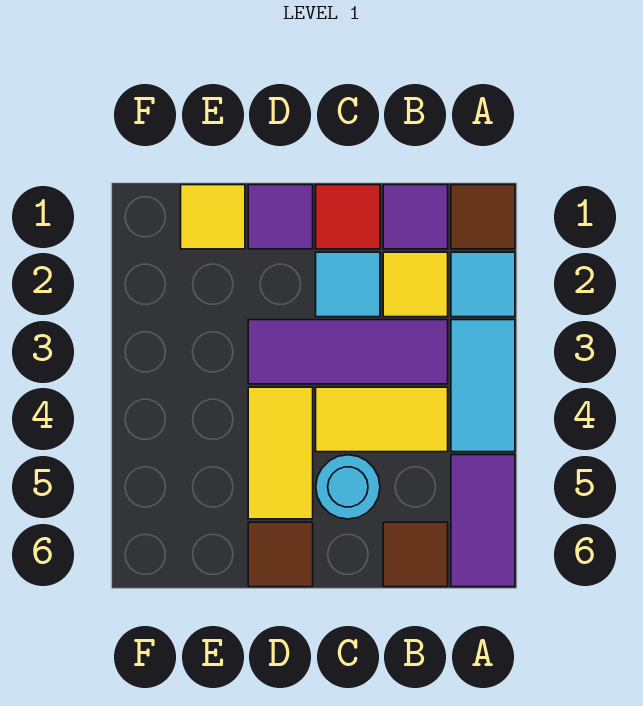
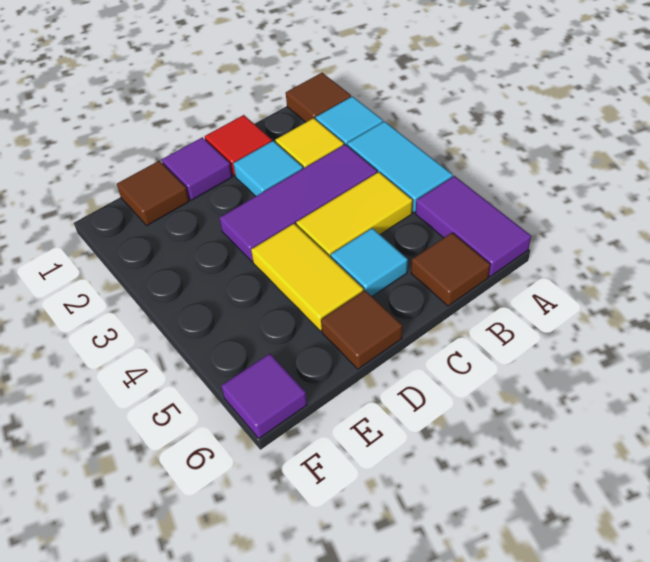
purple 1x1 tile [383,185,448,249] -> purple 1x1 tile moved to [221,354,307,438]
cyan 1x1 round brick [316,455,380,519] -> cyan 1x1 tile [331,228,408,296]
yellow 1x1 tile [181,185,245,249] -> brown 1x1 tile [117,161,189,225]

